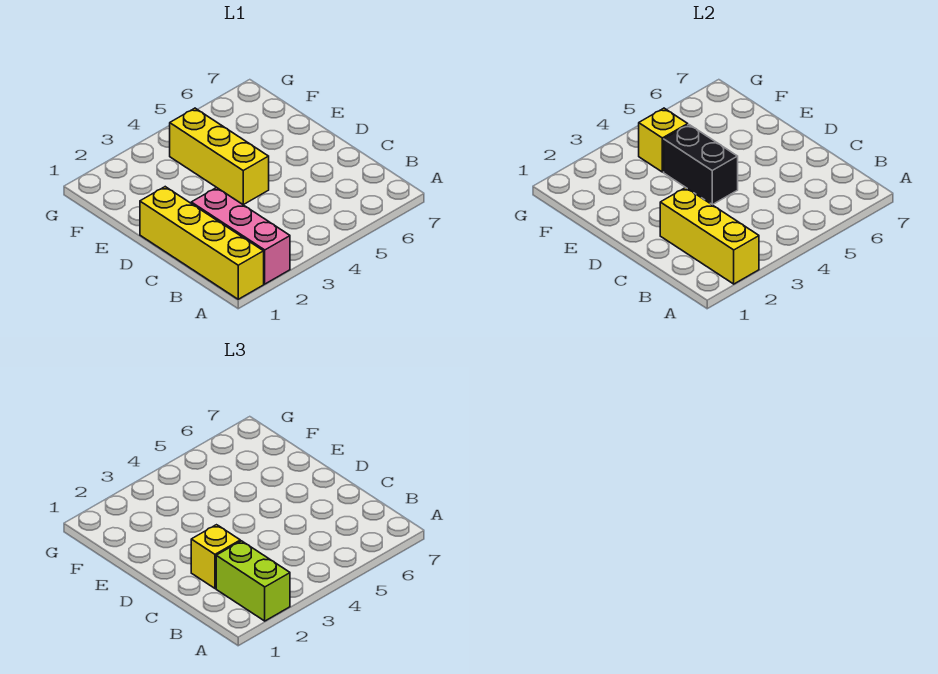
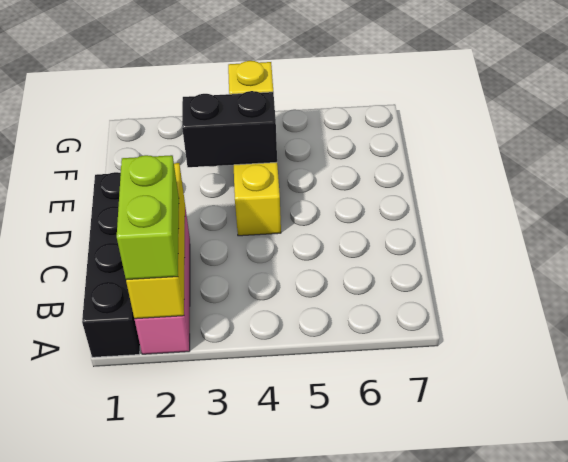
yellow 1x4 brick [140,187,264,299] -> black 1x4 brick [82,172,140,357]
yellow 1x1 brick [191,525,240,588] -> none
black 1x2 brick [664,125,738,205] -> black 1x2 brick turned to [182,91,277,167]

